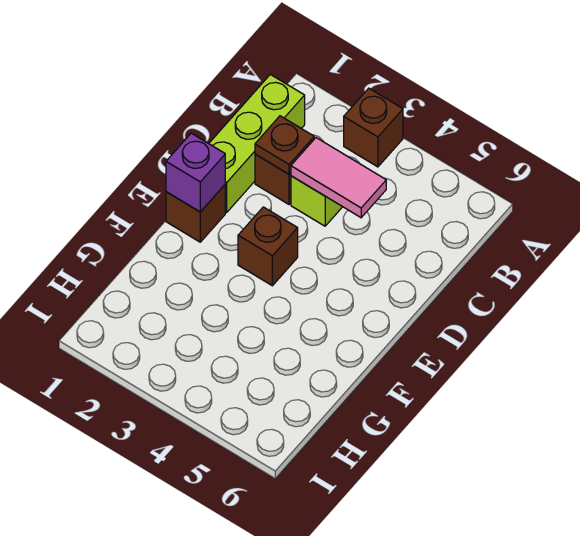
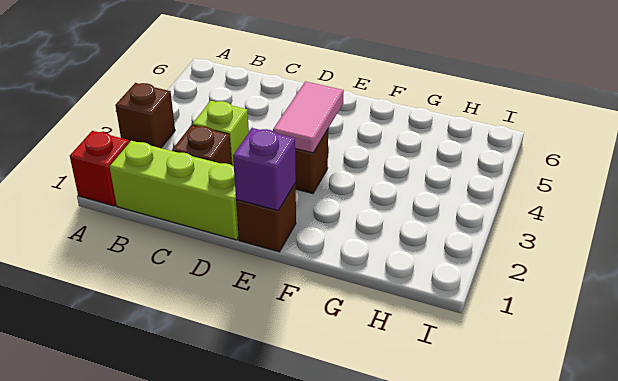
none -> red 1x1 brick [70,131,130,206]
brown 1x1 plate [255,116,314,174] -> none
pink 1x2 tile [291,138,386,218] -> pink 1x2 tile moved to [273,81,344,153]

